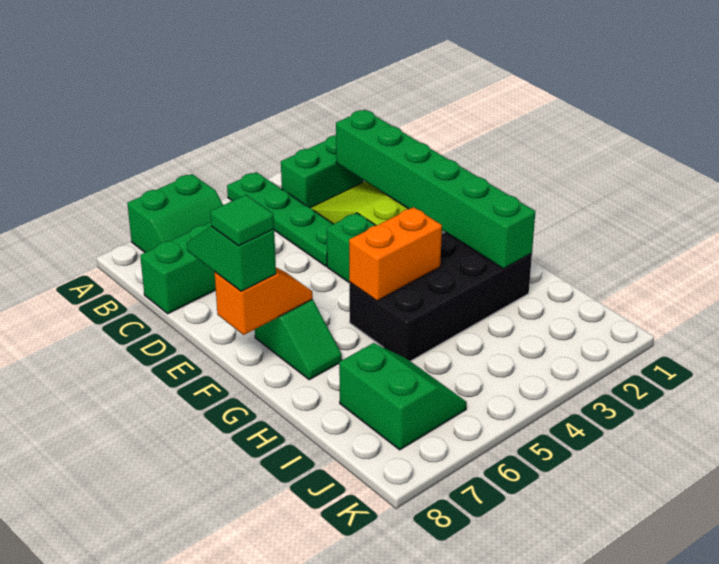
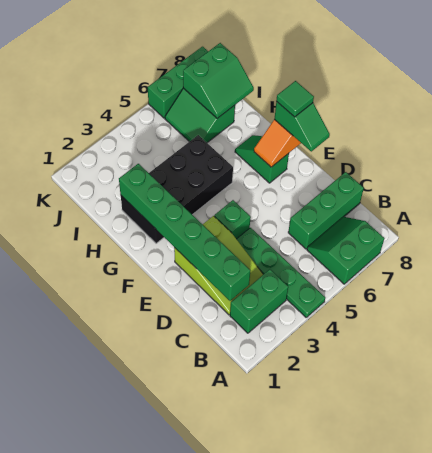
orange 1x2 brick [349,207,442,301] -> none
none -> green 2x2 slope [183,43,254,118]
none -> green 1x3 brick [148,47,208,118]

